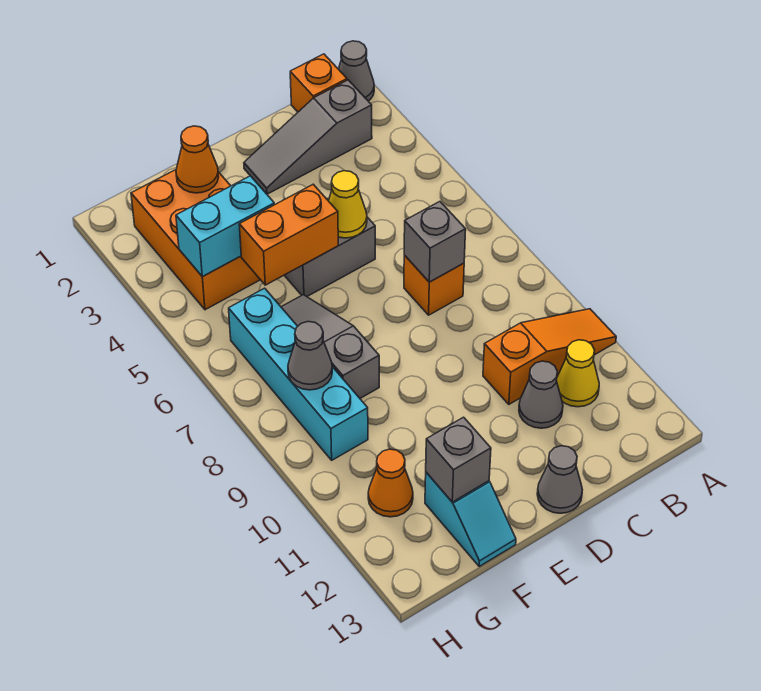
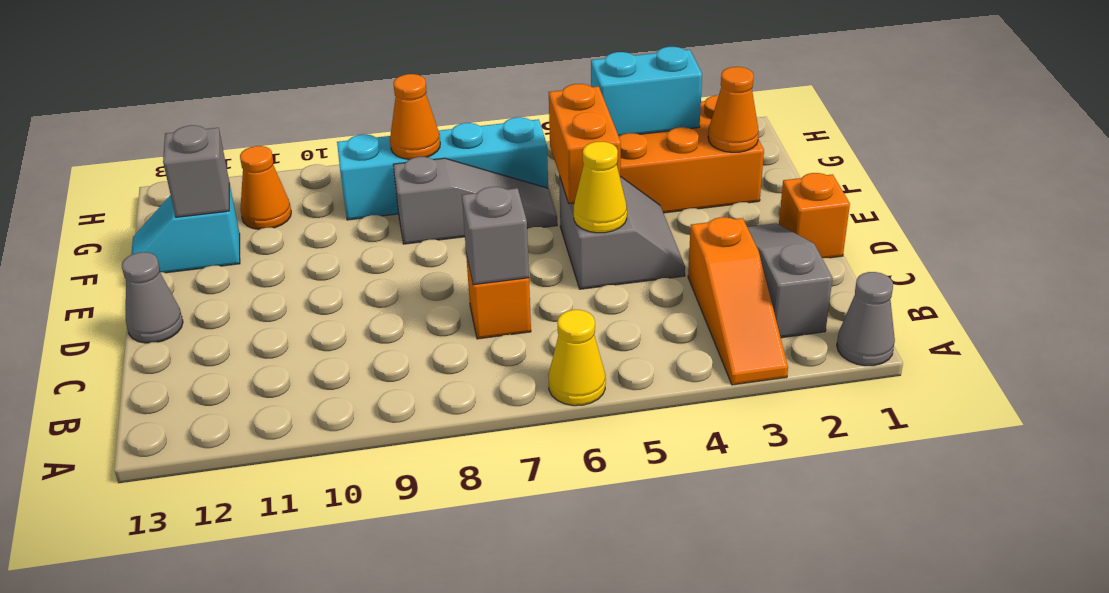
orange 1x3 slope [483,309,616,404] -> orange 1x3 slope moved to [688,217,788,385]
orange 1x1 brick [290,54,347,112] -> orange 1x1 brick moved to [779,173,850,258]
yellow 1x1 cone [556,340,599,407] -> yellow 1x1 cone moved to [548,310,606,406]
grey 1x1 cone [519,361,563,428] -> none
cyan 1x2 brick [176,176,274,277] -> cyan 1x2 brick turned to [591,47,702,136]
grey 1x1 cone [288,322,332,390] -> orange 1x1 cone [390,74,440,159]

